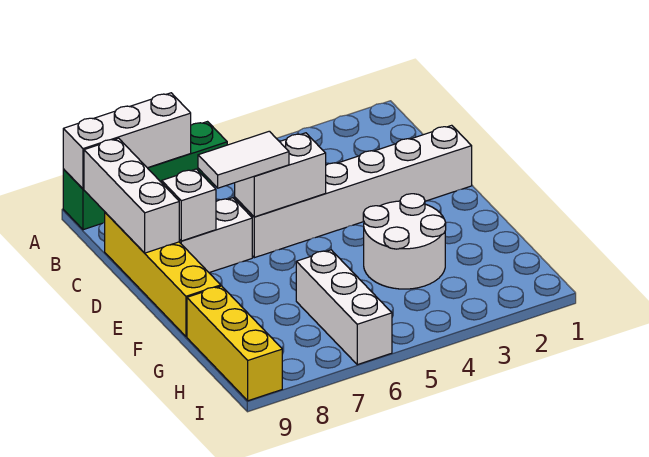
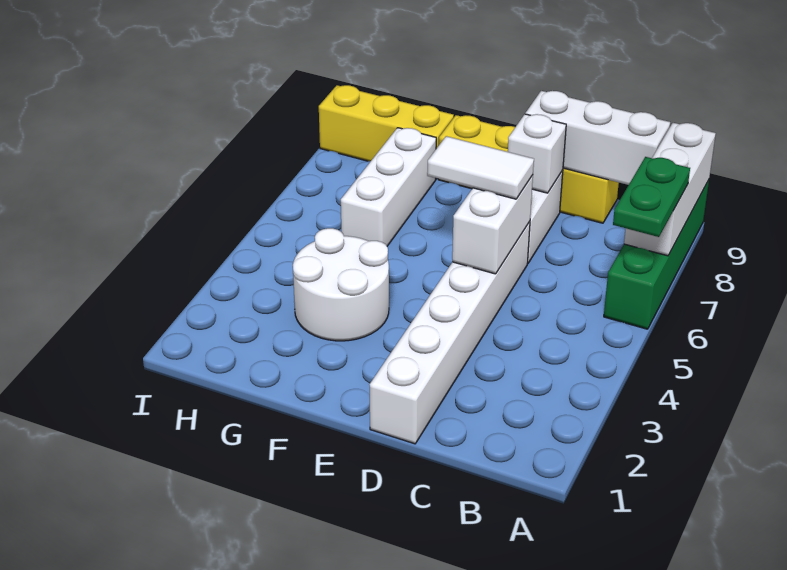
none -> green 1x2 plate [613,157,690,237]
white 1x2 tile [198,131,289,188] -> white 1x2 tile turned to [427,136,534,199]
white 1x3 brick [296,250,392,365] -> white 1x3 brick turned to [341,128,436,246]

